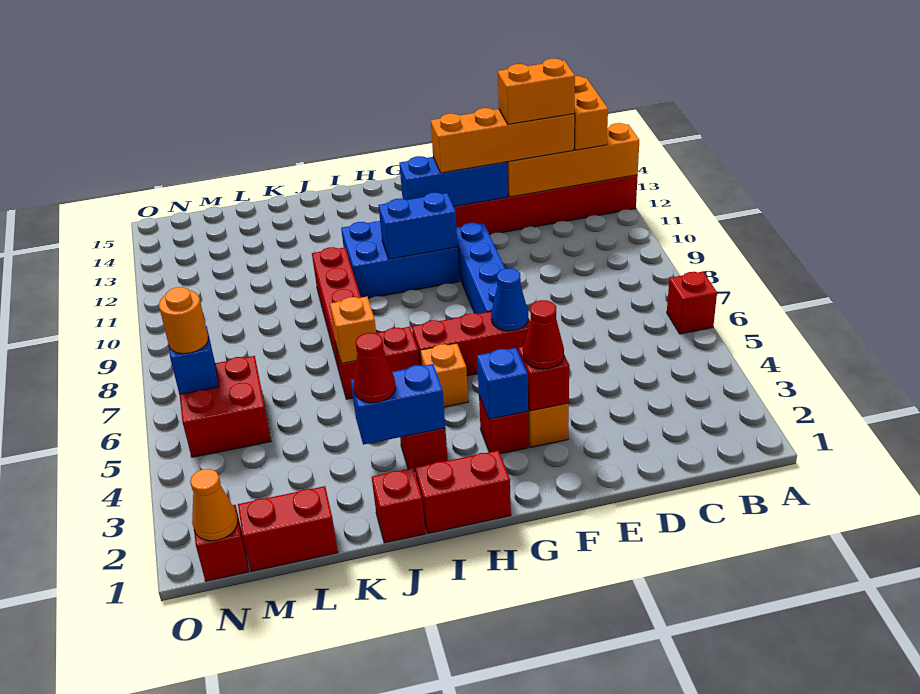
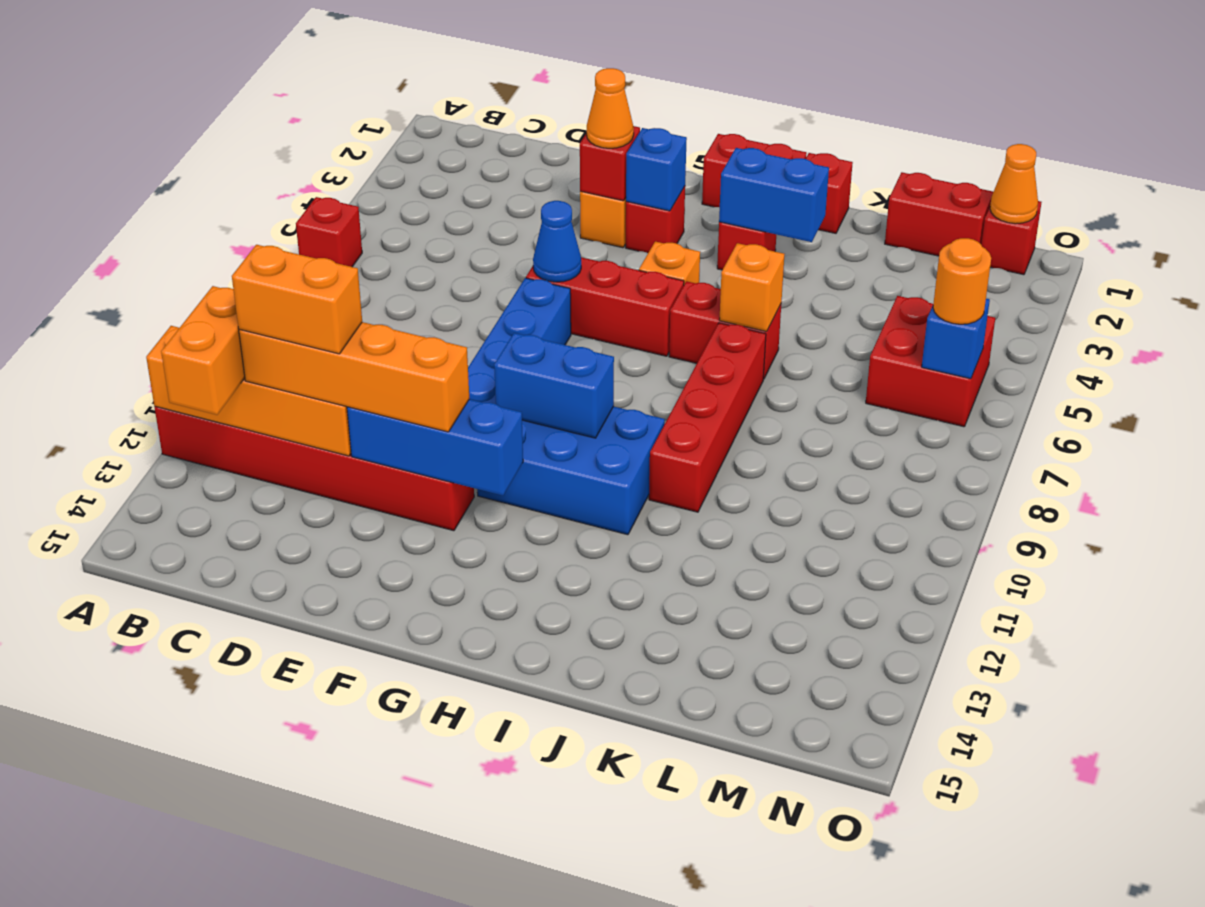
red 1x1 cone [523,300,564,369] -> orange 1x1 cone [587,68,634,148]
red 1x1 cone [353,333,396,403] -> none

